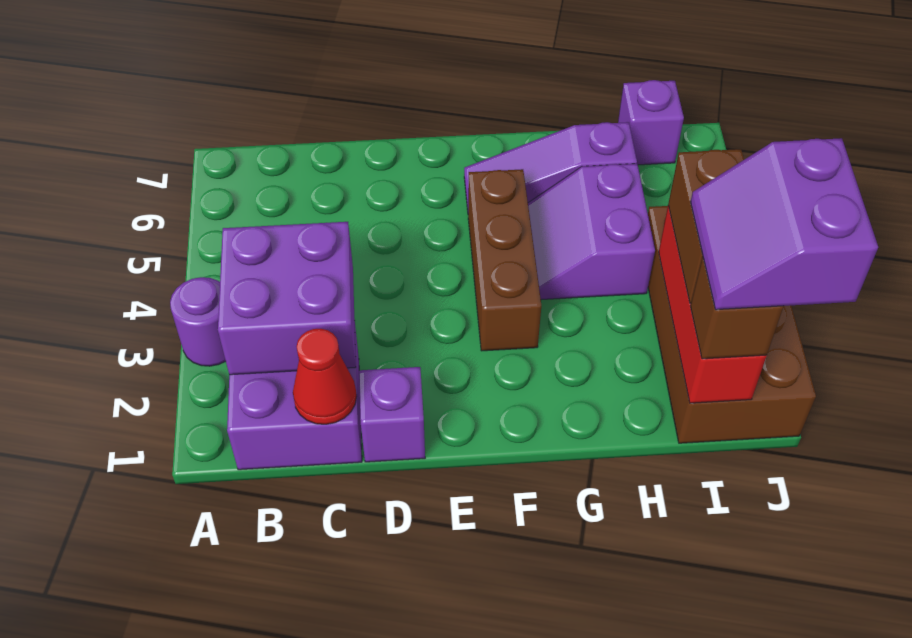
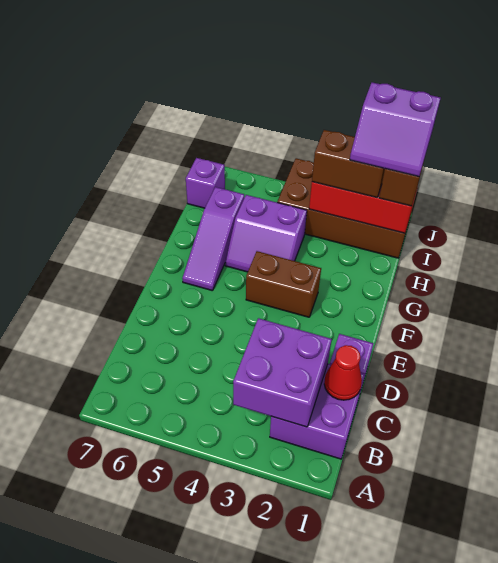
purple 1x1 round brick [170,277,226,366] -> none
brown 1x3 brick [468,169,541,351] -> brown 1x2 brick [246,251,321,317]

